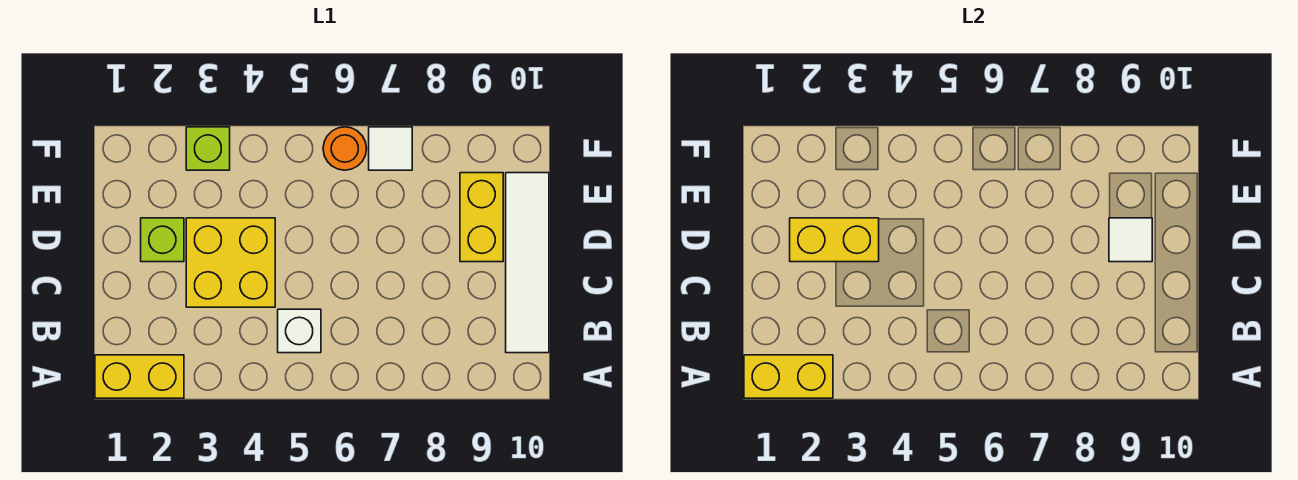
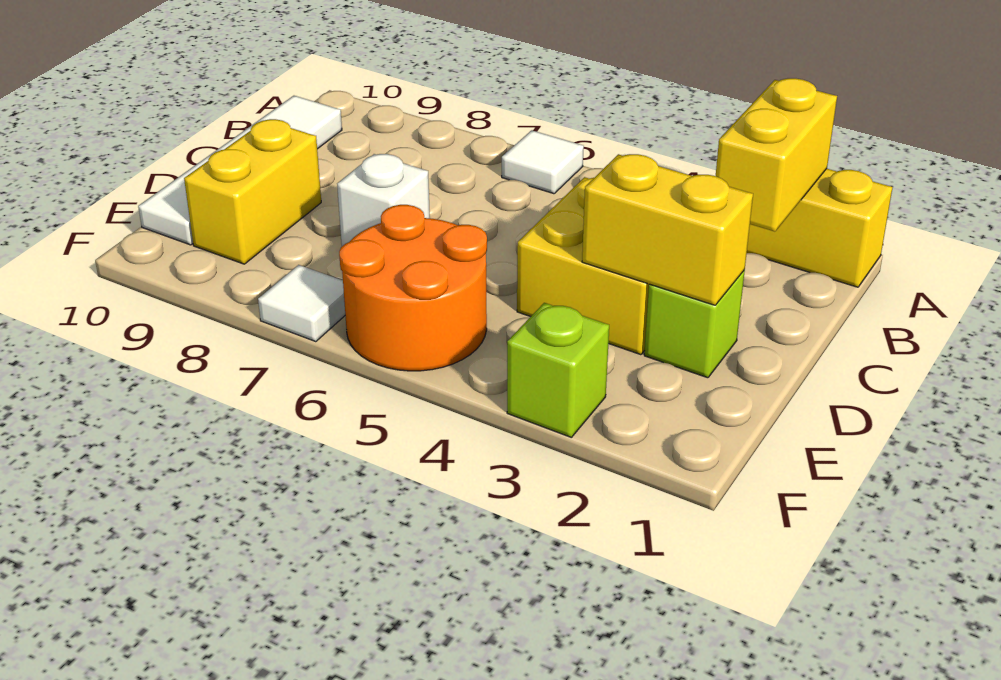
yellow 1x2 brick [744,355,833,398] -> yellow 1x2 brick turned to [716,78,837,232]
white 1x1 brick [278,309,321,353] -> white 1x1 brick moved to [337,154,430,246]
white 1x1 tile [1109,218,1152,262] -> white 1x1 tile moved to [502,130,584,194]
orange 1x1 round brick [323,127,367,170] -> orange 2x2 round brick [339,205,487,371]

